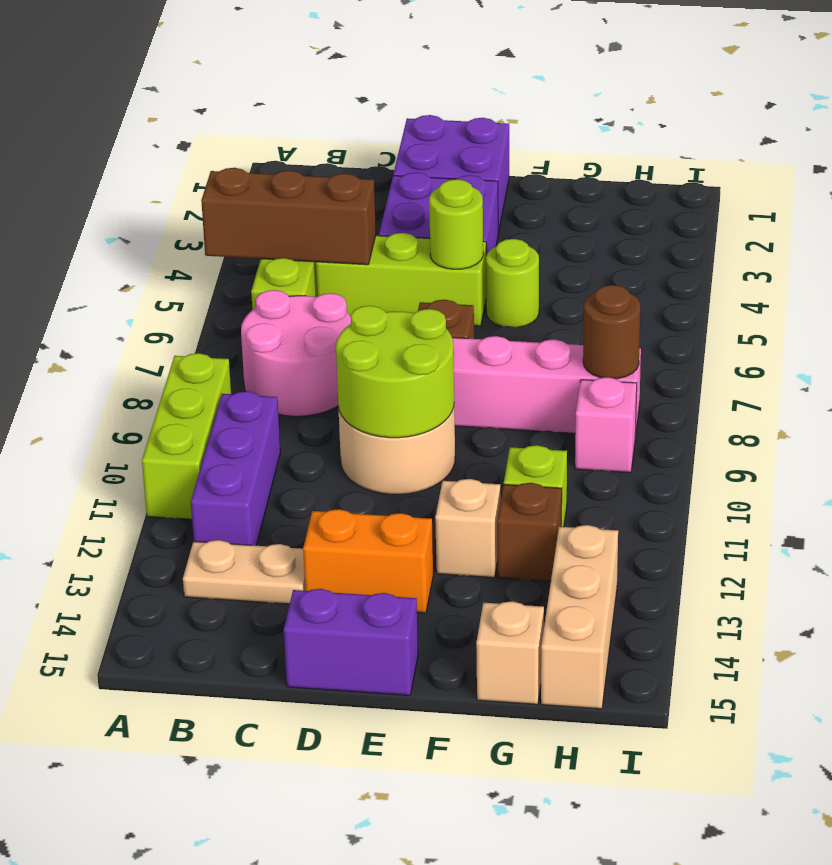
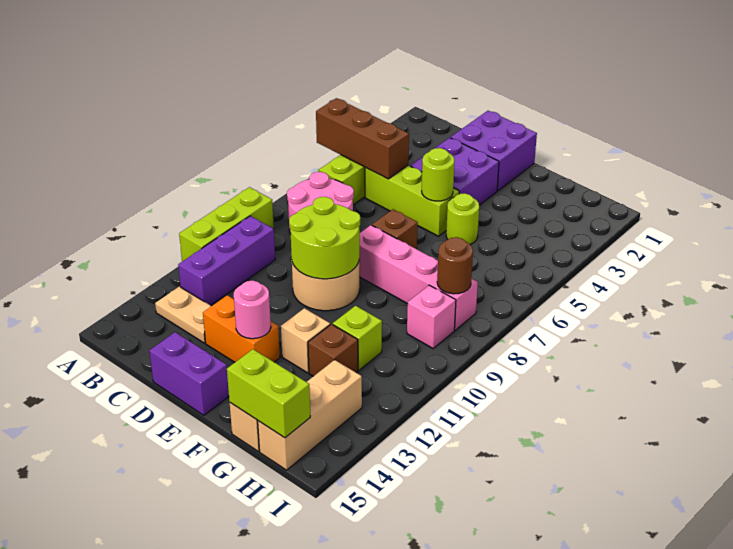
none -> pink 1x1 round brick [234,281,271,339]
none -> lime 1x2 brick [227,349,310,438]

